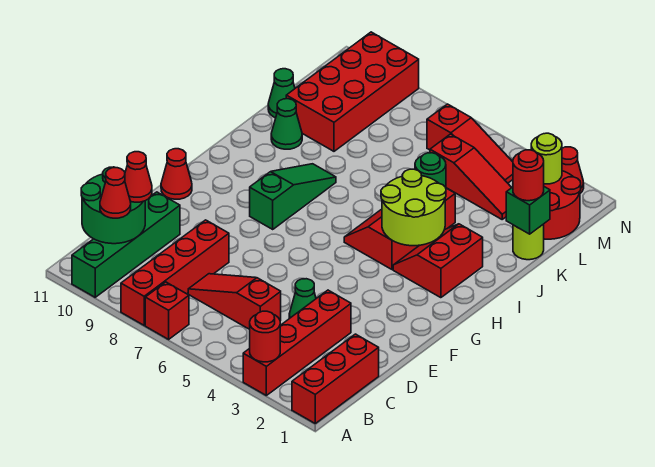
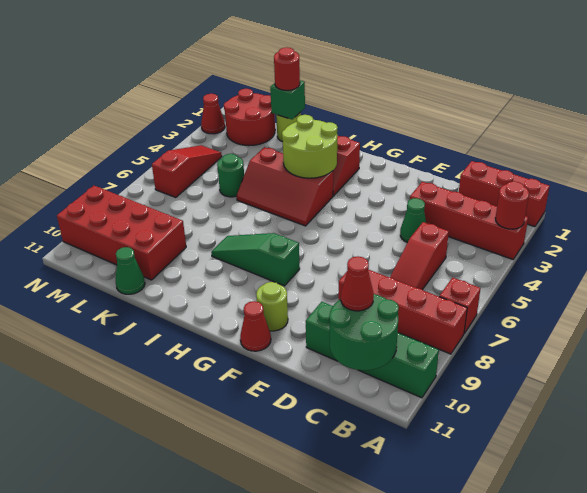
red 1x1 cone [100,168,131,218] -> none
green 1x1 cone [271,99,302,149] -> none
red 1x3 slope [430,134,512,219] -> none
lime 1x1 round brick [531,133,562,184] -> lime 1x1 round brick moved to [256,282,288,331]

